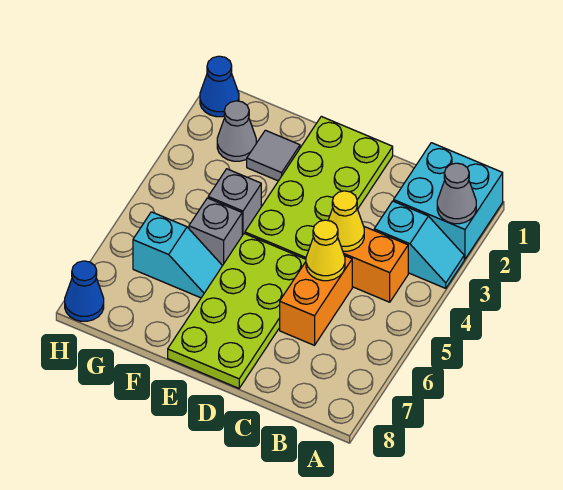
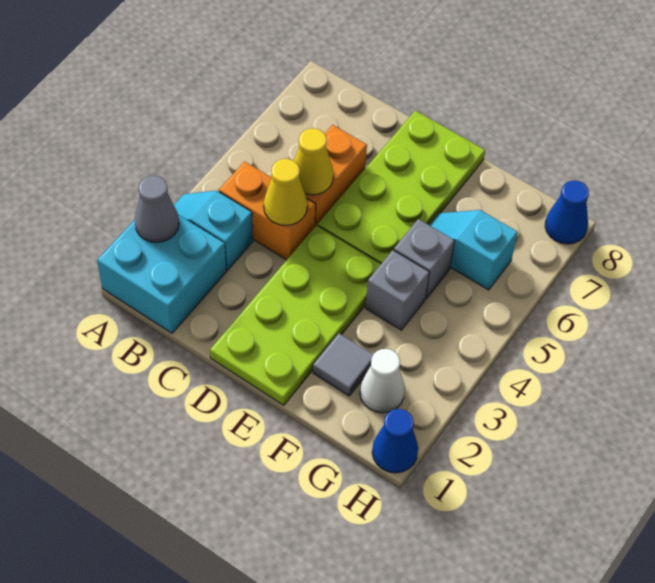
grey 1x1 cone [217,101,256,161] -> white 1x1 cone [360,349,405,413]

